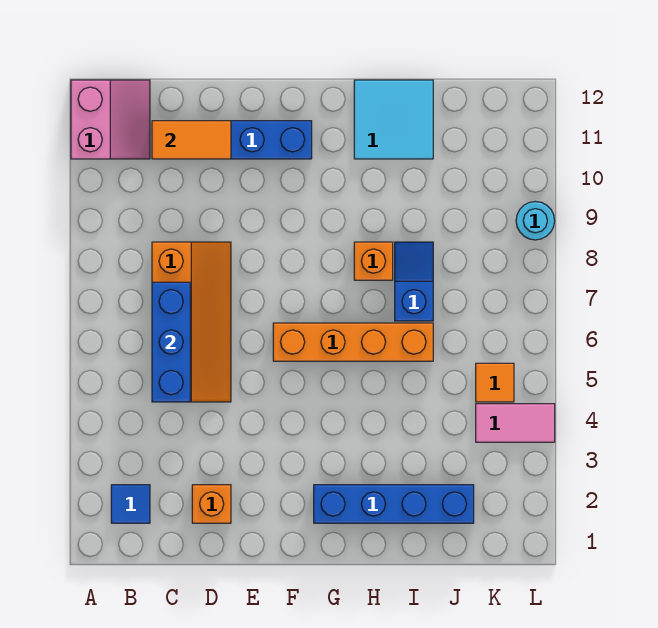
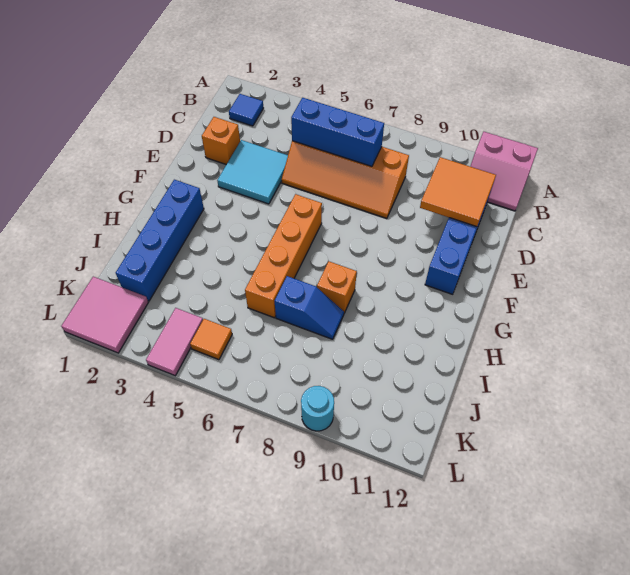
orange 1x2 tile [152,121,231,159] -> orange 2x2 tile [420,157,496,227]
cyan 2x2 tile [354,80,433,159] -> cyan 2x2 tile moved to [217,140,288,204]
none -> pink 2x2 tile [61,277,148,353]

